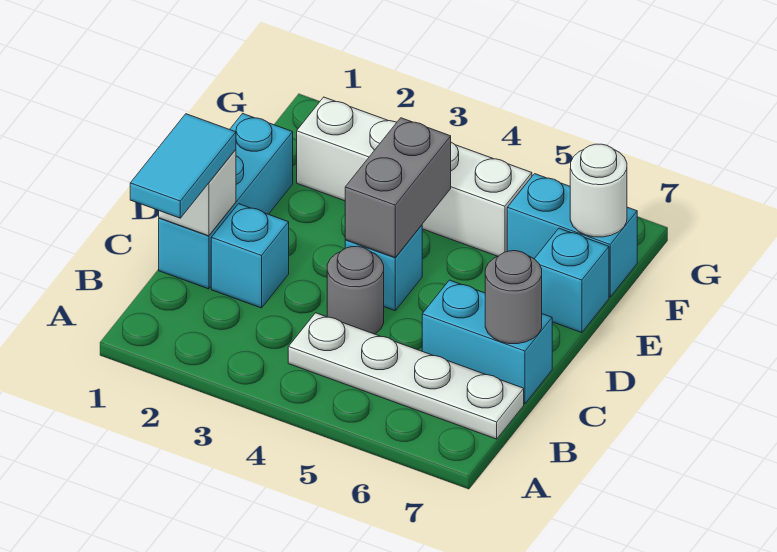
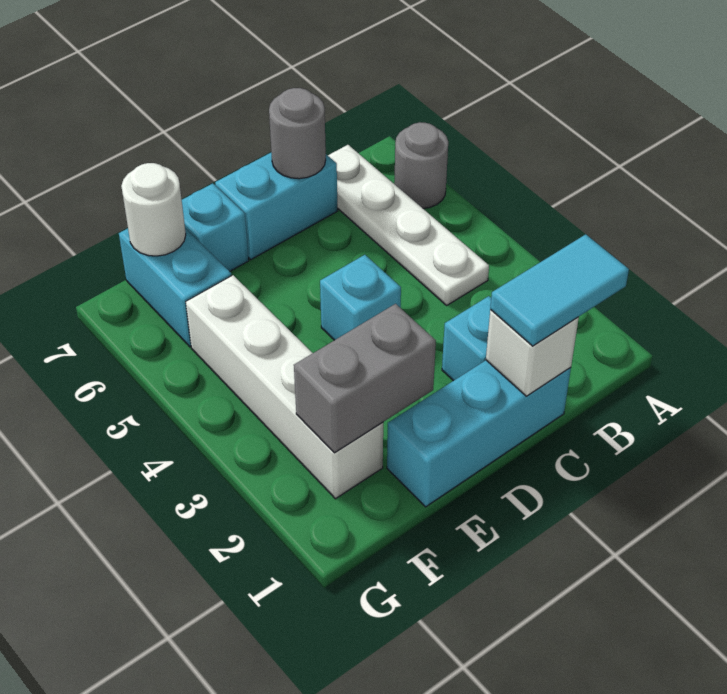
grey 1x1 round brick [327,246,384,334] -> grey 1x1 round brick moved to [394,122,448,208]
cyan 1x2 brick [422,280,552,404] -> cyan 1x2 brick turned to [215,153,337,260]
grey 1x2 brick [345,118,451,258] -> grey 1x2 brick moved to [294,304,436,453]

